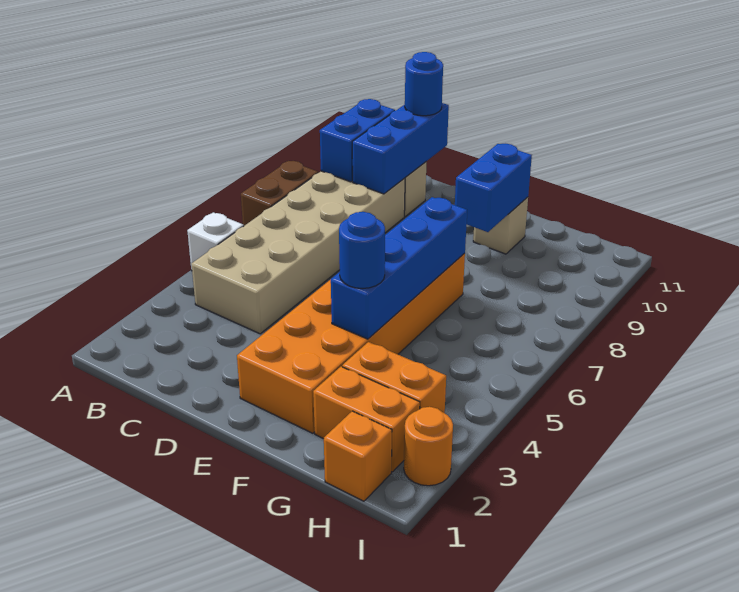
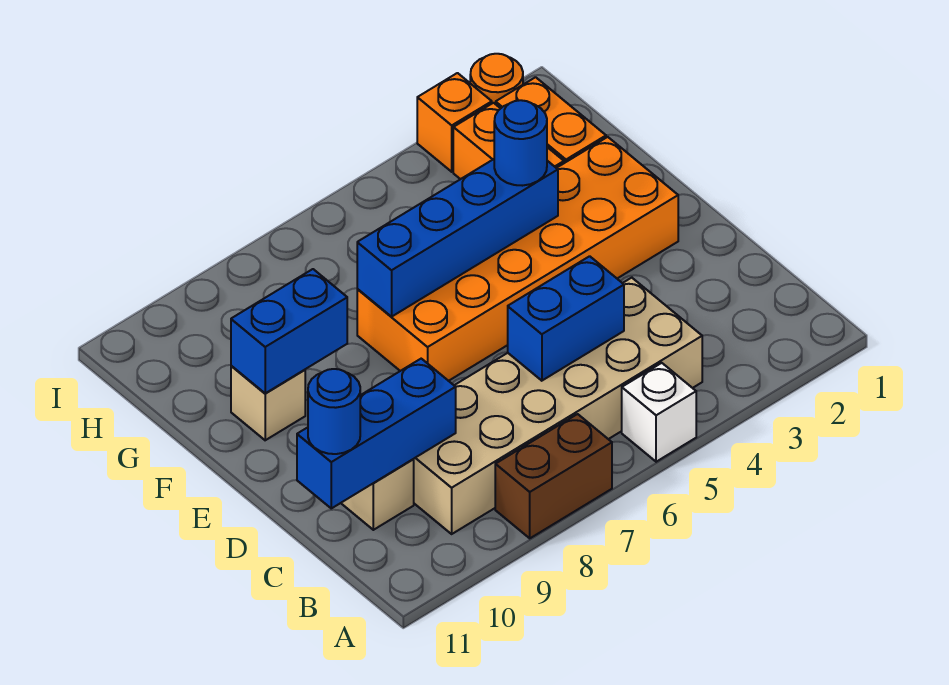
blue 1x2 brick [320,99,395,182] -> blue 1x2 brick moved to [508,256,624,381]
orange 1x1 brick [324,411,392,501] -> orange 1x1 brick moved to [417,73,492,172]

